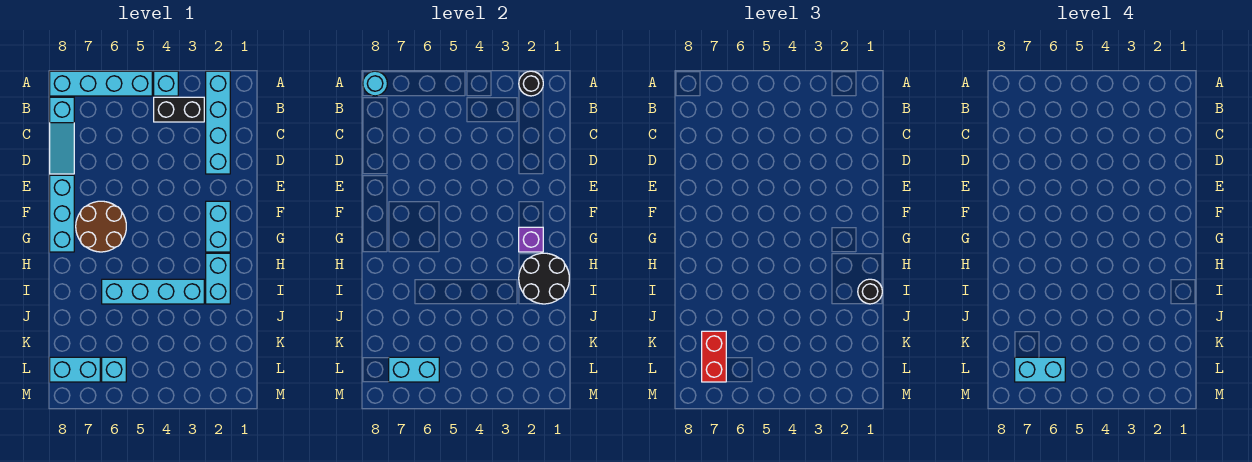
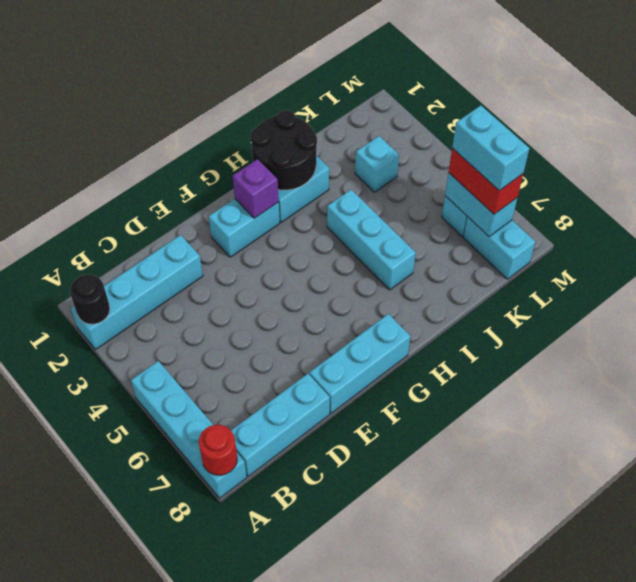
cyan 1x1 brick [154,71,178,96] -> cyan 1x1 brick moved to [355,136,399,192]
cyan 1x1 round brick [363,71,387,96] -> red 1x1 round brick [199,425,237,475]
black 1x2 brick [154,97,204,122] -> none
cyan 1x3 slope [50,97,74,174] -> cyan 1x3 brick [231,374,330,476]
brown 2x2 round brick [76,201,126,252] -> none
black 1x1 round brick [858,279,882,304] -> none
cyan 1x4 brick [102,279,204,304] -> cyan 1x3 brick [327,190,416,290]
red 1x2 brick [702,331,726,382] -> red 1x2 brick turned to [449,148,523,214]

